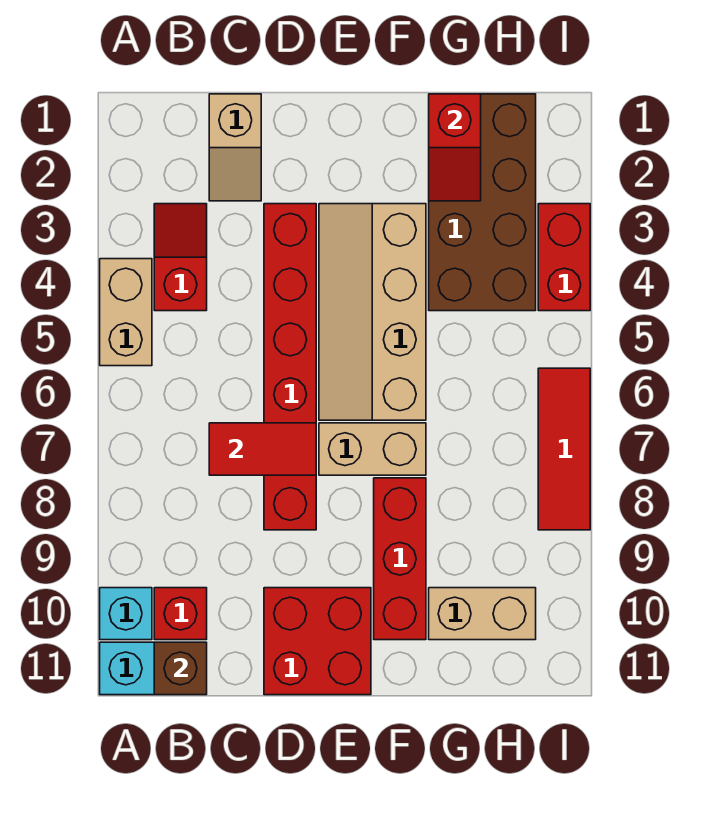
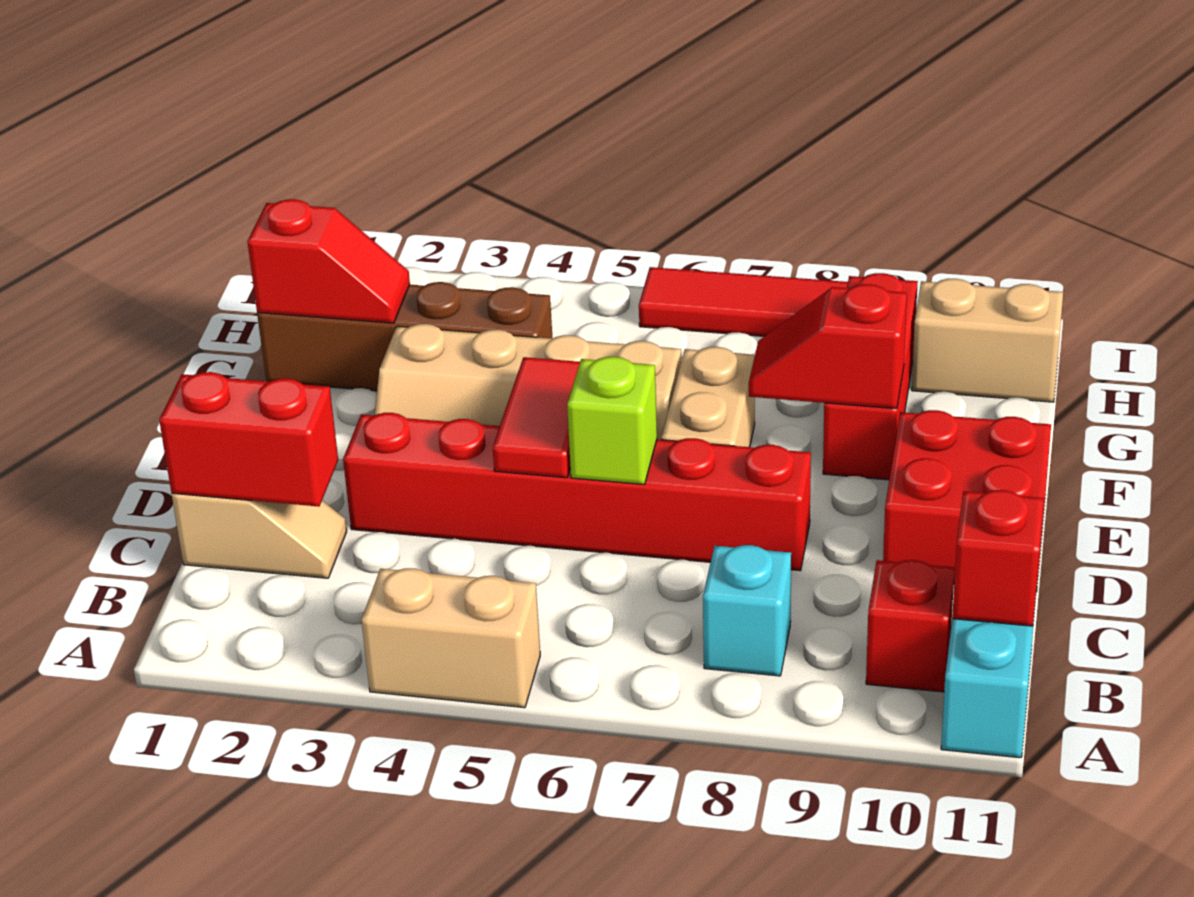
cyan 1x1 brick [100,588,152,640] -> cyan 1x1 brick moved to [703,545,791,676]
red 1x2 slope [154,204,207,311] -> red 1x2 slope moved to [749,284,907,409]
brown 1x1 brick [154,642,207,695] -> red 1x1 brick [952,490,1044,626]
red 1x2 tile [209,423,316,475] -> red 1x2 tile moved to [493,357,580,478]
none -> lime 1x1 brick [567,357,657,484]
red 1x3 brick [374,478,426,640] -> red 1x3 brick turned to [823,273,918,480]
brown 2x4 brick [429,94,536,311] -> brown 1x4 brick [257,282,553,391]
tan 1x2 brick [429,588,536,640] -> tan 1x2 brick turned to [912,279,1063,402]
red 1x2 brick [538,204,590,311] -> red 1x2 brick moved to [159,372,338,507]

